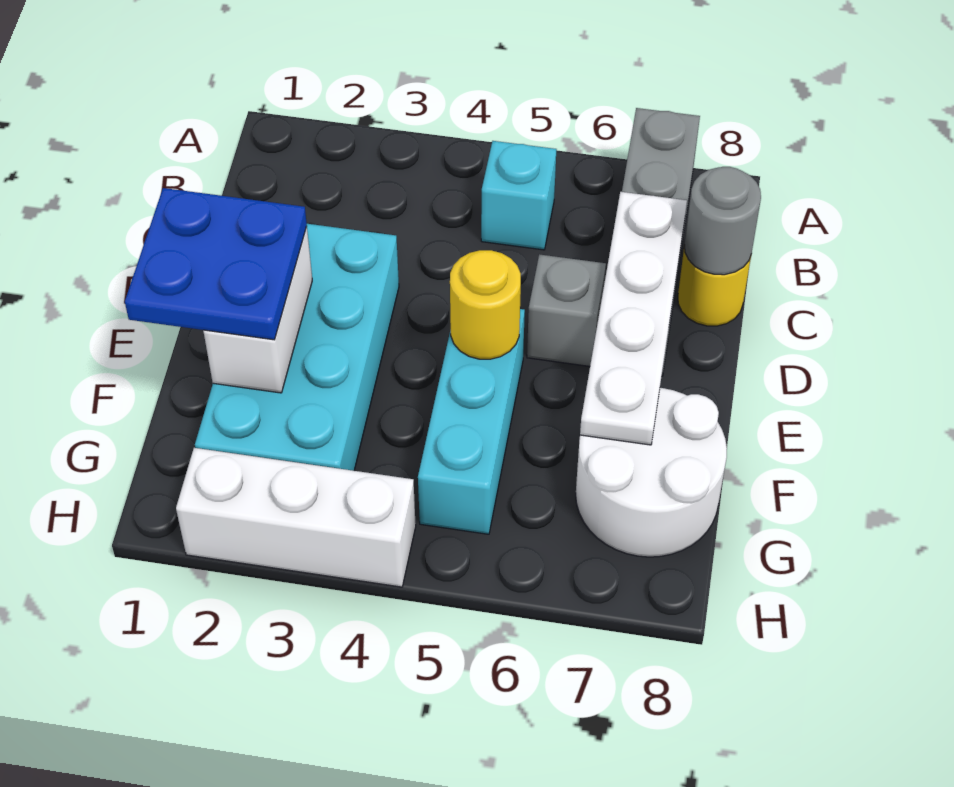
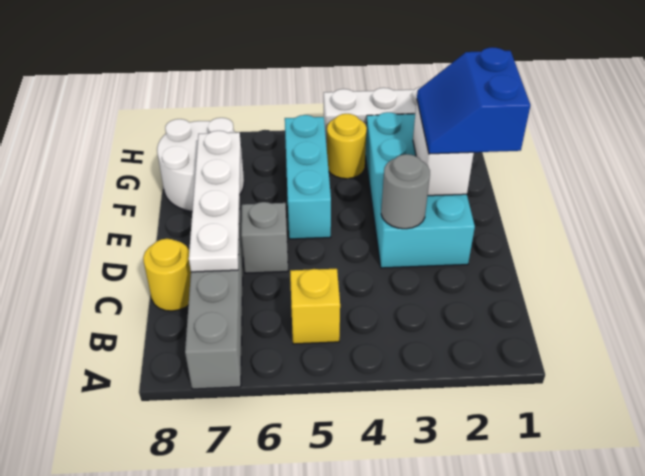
cyan 1x1 brick [481,141,556,250] -> yellow 1x1 brick [290,269,340,344]
grey 1x1 round brick [684,167,761,275] -> grey 1x1 round brick moved to [381,154,430,229]
blue 2x2 plate [125,188,307,340] -> blue 2x2 slope [417,47,530,154]
yellow 1x1 round brick [450,250,521,359] -> yellow 1x1 round brick moved to [327,114,367,179]

